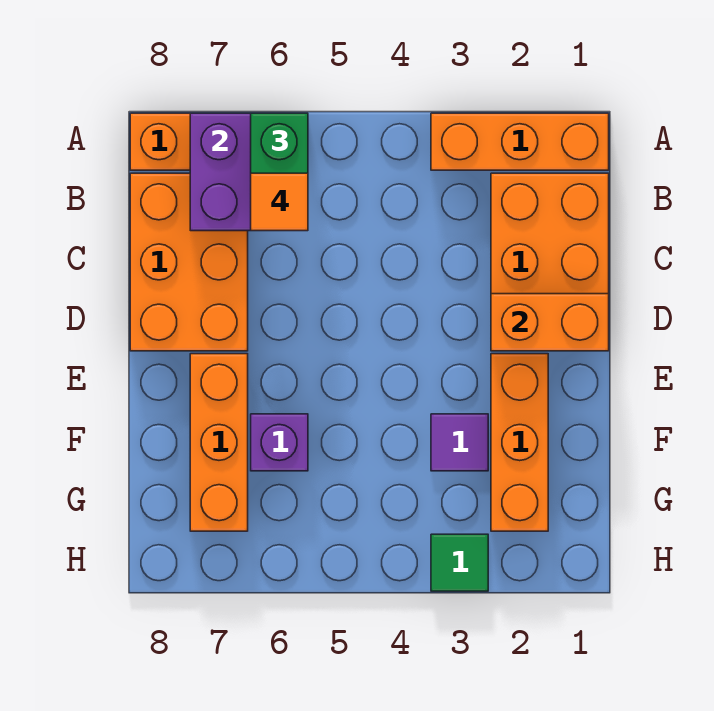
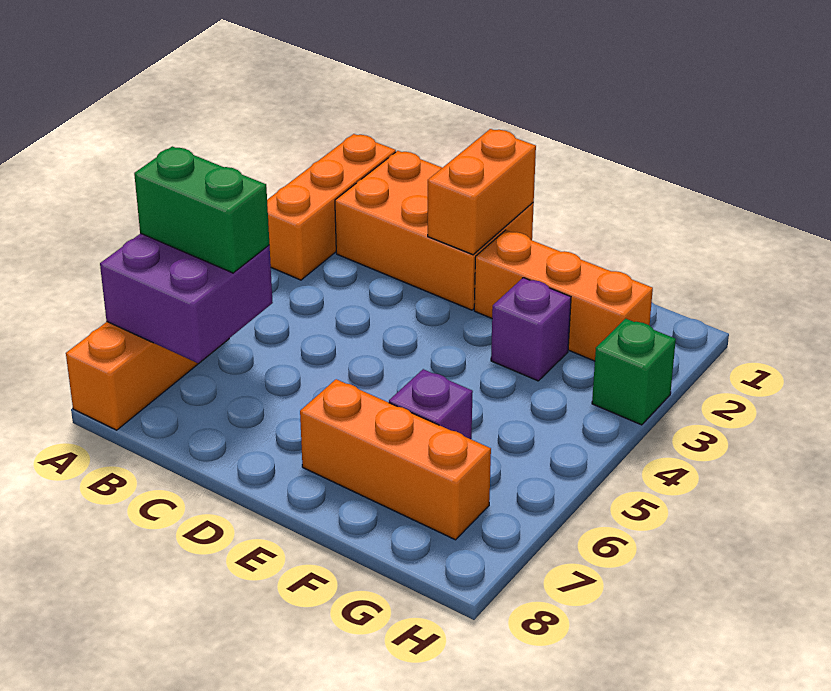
orange 1x1 tile [251,173,308,231] -> none
orange 2x3 brick [130,173,248,351] -> none
purple 1x1 tile [431,414,488,471] -> purple 1x1 brick [491,278,571,381]
green 1x1 tile [431,534,488,591] -> green 1x1 brick [592,319,676,425]

